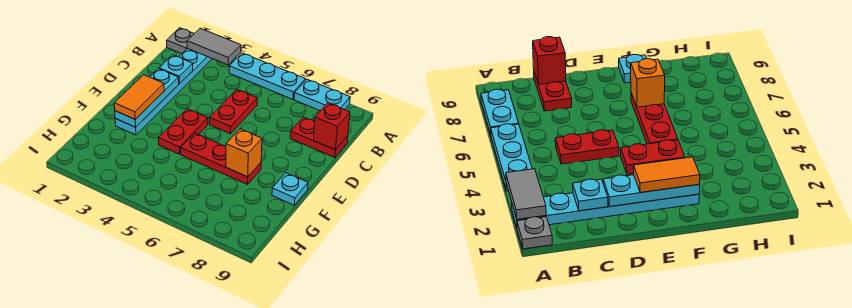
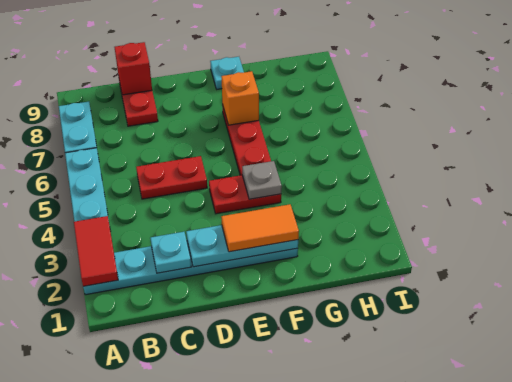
grey 1x1 plate [167,28,194,54] -> grey 1x1 plate moved to [242,161,282,199]
grey 1x2 tile [187,28,241,65] -> red 1x2 tile [74,216,118,287]

